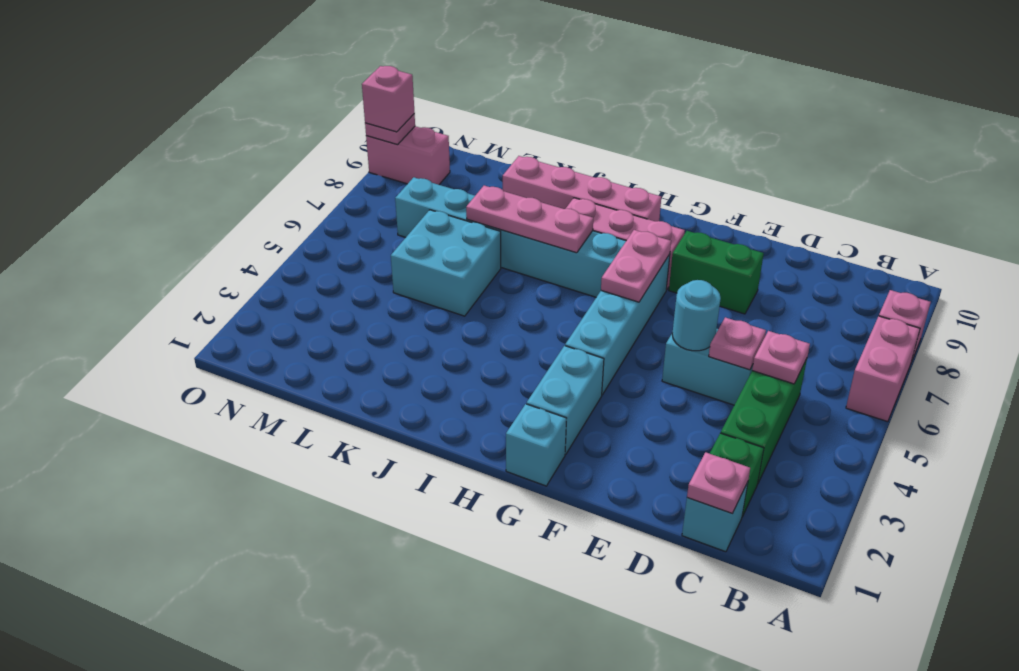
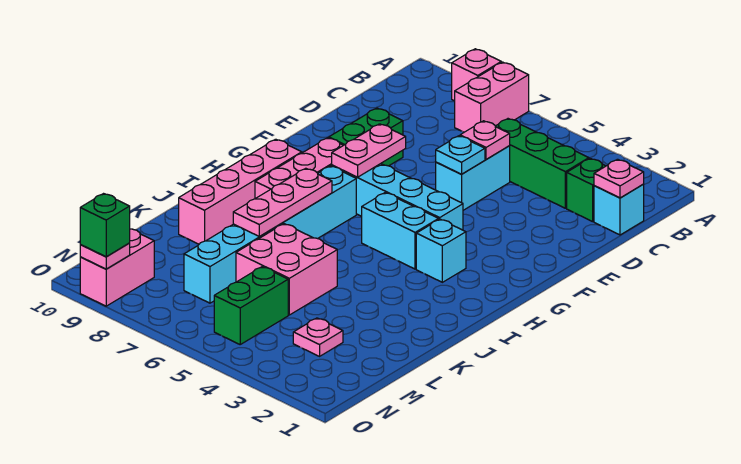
pink 1x2 brick [846,316,920,422] -> pink 1x2 brick turned to [455,62,529,132]
pink 1x1 plate [752,331,810,384] -> pink 1x1 plate moved to [293,318,343,356]
cyan 1x1 round brick [672,280,721,351] -> cyan 1x1 plate [436,136,485,174]
cyan 1x1 brick [506,404,566,486] -> cyan 1x1 brick moved to [416,219,466,282]
cyan 1x2 brick [527,346,604,454] -> cyan 1x2 brick moved to [362,193,439,269]
pink 1x2 plate [601,230,671,302] -> pink 1x2 plate turned to [332,124,406,177]
cyan 2x2 brick [391,210,501,316] -> pink 2x2 brick [236,224,337,315]
none -> green 1x2 brick [214,267,288,344]
pink 1x1 brick [362,66,415,132] -> green 1x1 brick [80,194,130,257]

